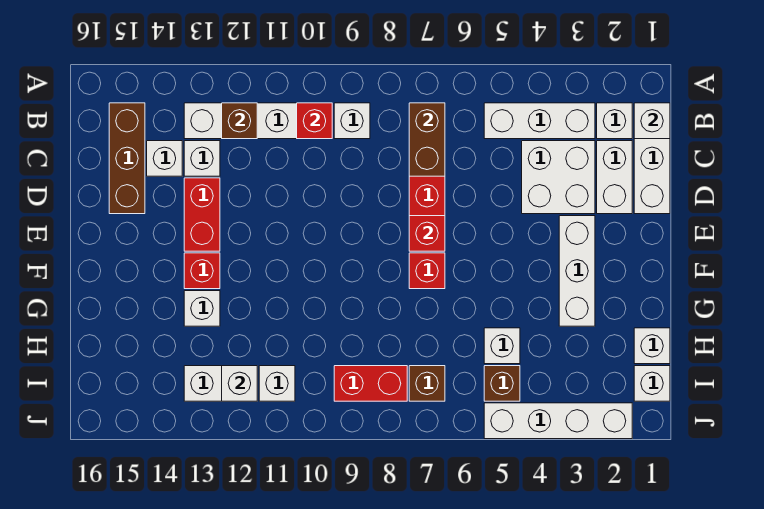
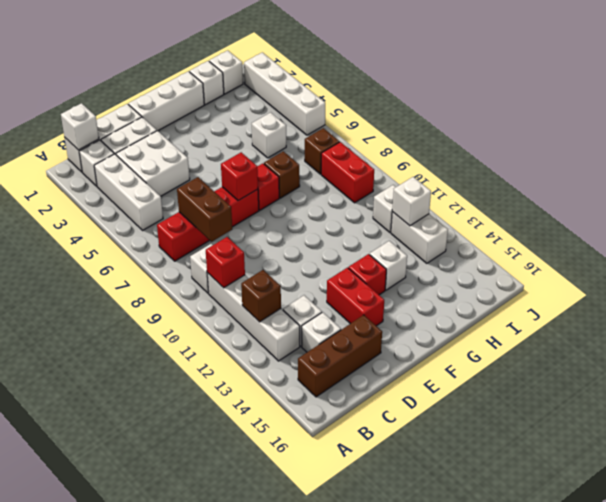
brown 1x2 brick [409,103,445,176] -> brown 1x2 brick turned to [177,177,232,242]
red 1x2 brick [184,178,220,251] -> red 1x2 brick turned to [327,268,384,326]
white 1x3 brick [559,216,595,326] -> white 1x3 brick moved to [128,71,204,131]
brown 1x1 brick [484,366,520,401] -> brown 1x1 brick moved to [264,151,300,198]

